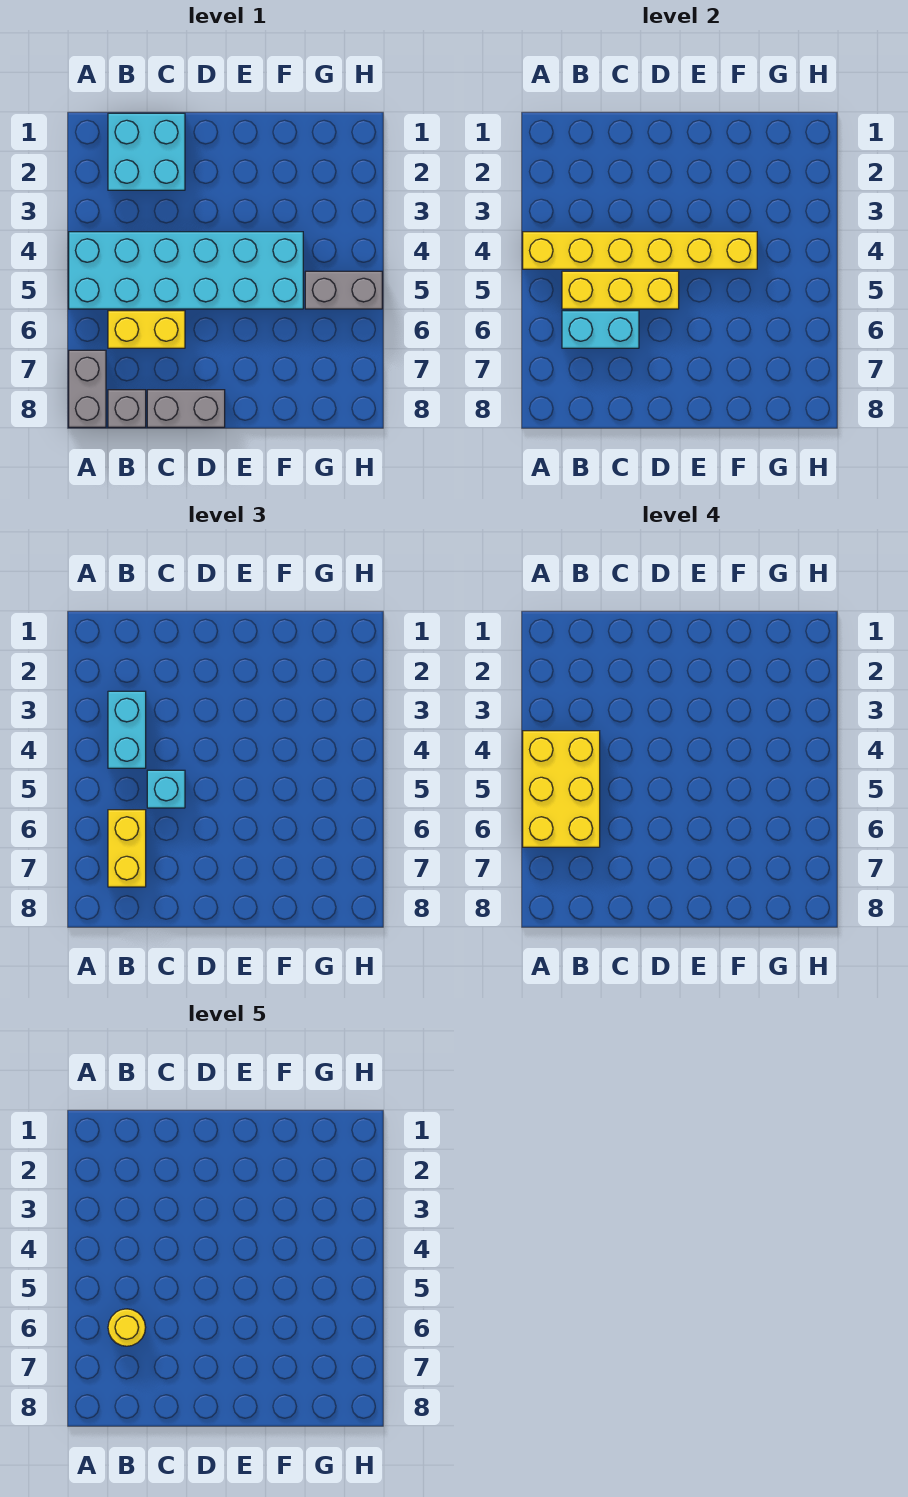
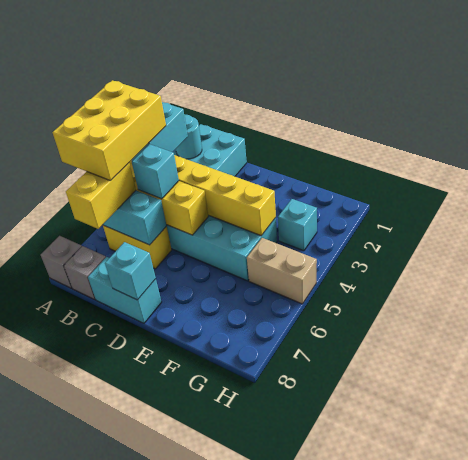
grey 1x2 brick [69,350,106,427] -> grey 1x1 brick [41,236,82,288]
none -> cyan 1x1 round brick [176,115,202,159]
yellow 1x1 round brick [108,1309,146,1346] -> none
grey 1x2 brick [147,390,225,427] -> cyan 1x2 brick [88,257,161,323]
none -> cyan 1x1 brick [105,242,156,300]
none -> cyan 1x1 brick [278,199,317,251]
grey 1x2 brick [305,271,382,309] -> tan 1x2 brick [247,238,317,304]

